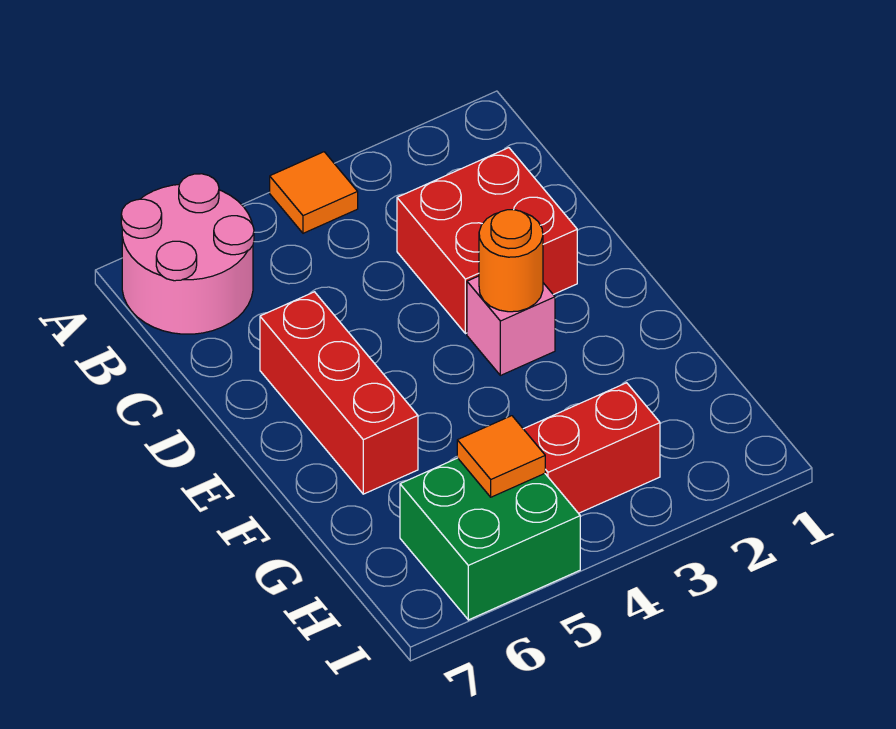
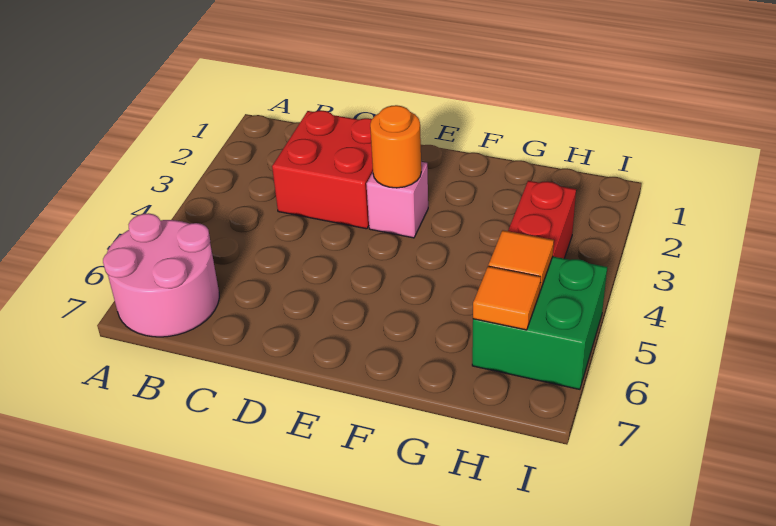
orange 1x1 tile [270,152,358,233] -> orange 1x1 tile moved to [473,266,541,330]
red 1x3 brick [260,292,418,494] -> none

